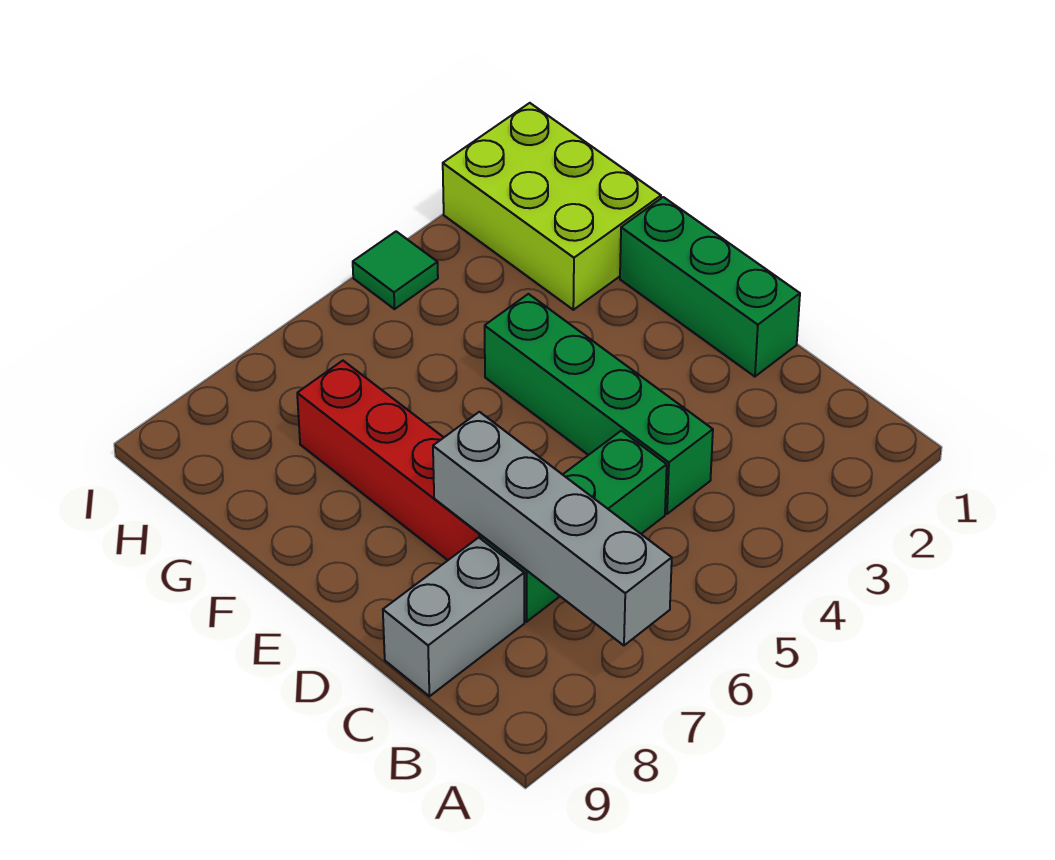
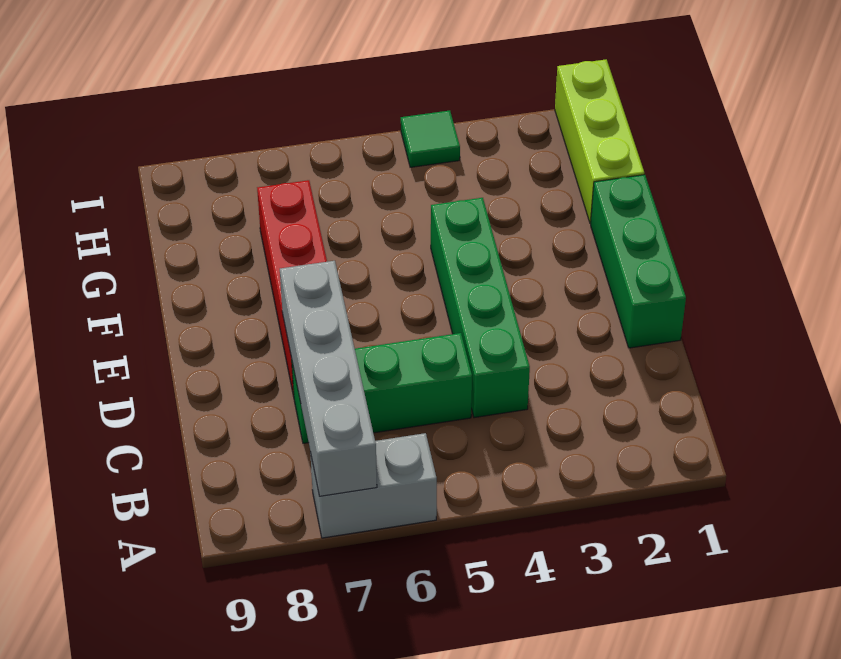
grey 1x2 brick [383,538,524,696] -> grey 1x2 brick moved to [310,433,437,538]
lime 2x3 brick [443,103,661,310] -> lime 1x3 brick [555,59,644,223]

